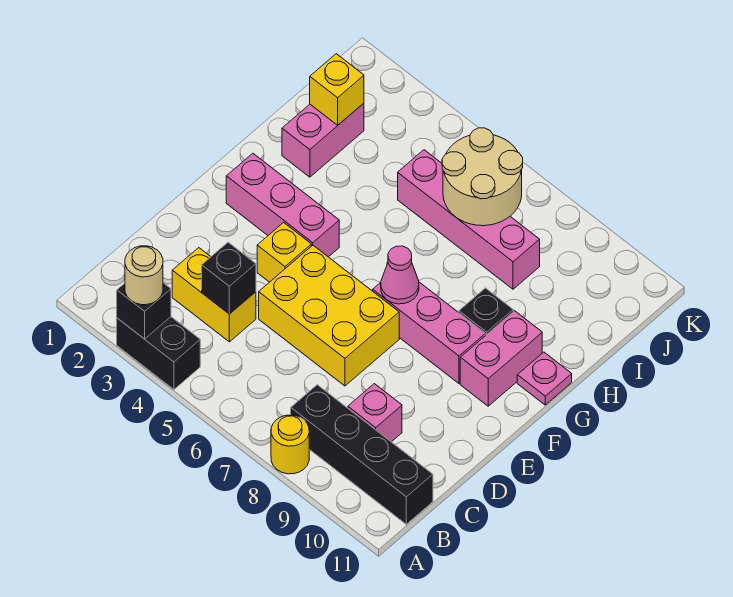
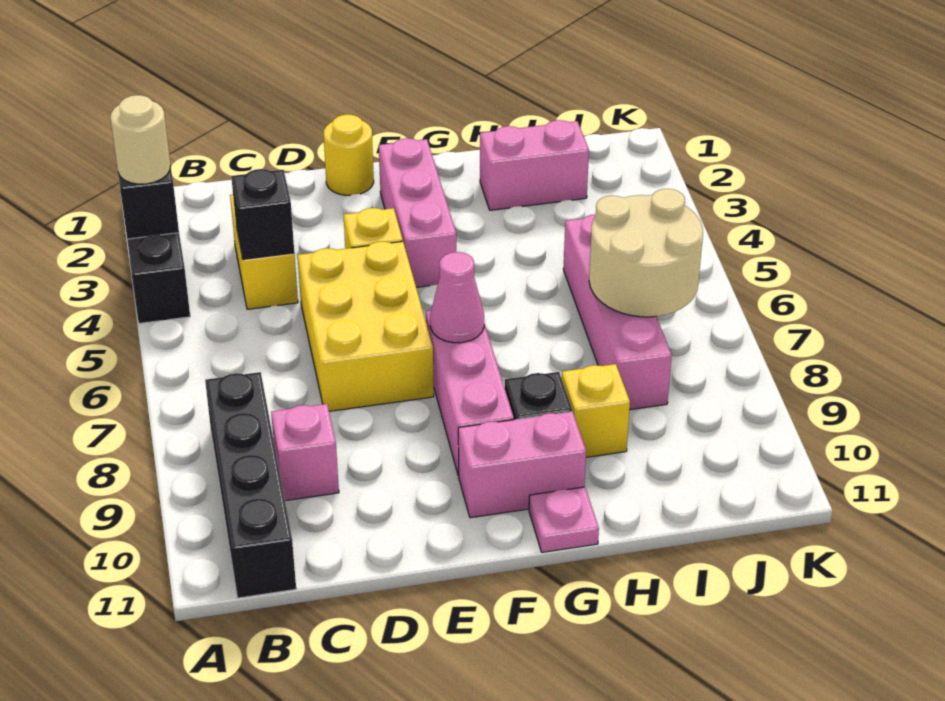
yellow 1x1 round brick [271,415,309,474] -> yellow 1x1 round brick moved to [324,114,374,195]
yellow 1x1 brick [310,54,364,125] -> yellow 1x1 brick moved to [562,364,630,457]

